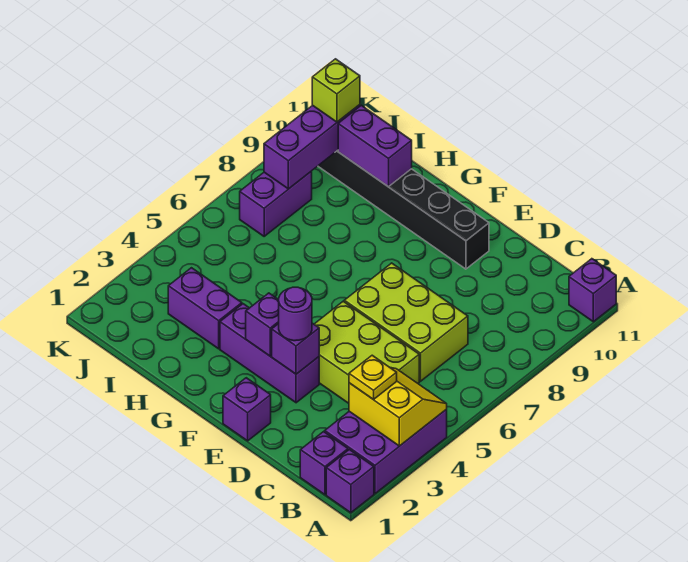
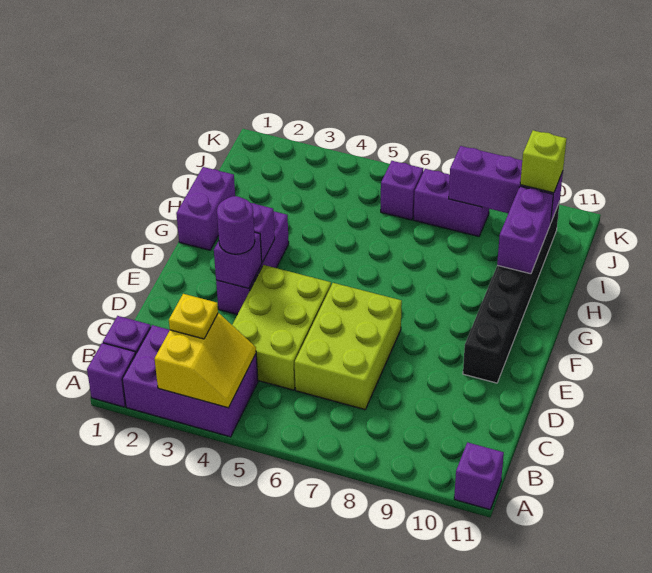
purple 1x1 brick [223,378,271,441] -> purple 1x1 brick moved to [381,161,423,220]
purple 1x2 brick [168,268,242,349] -> purple 1x2 brick moved to [176,167,235,250]

